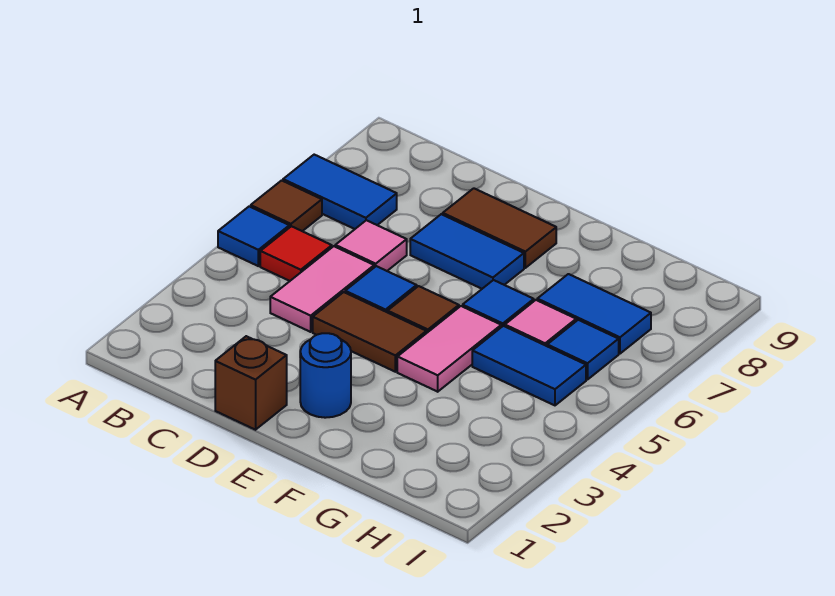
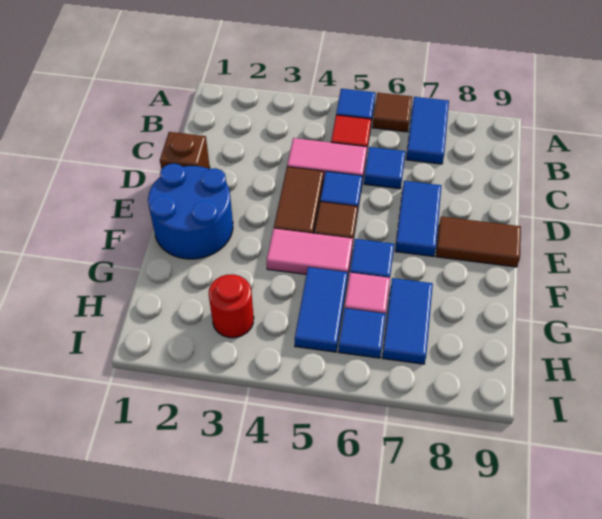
pink 1x1 tile [335,220,407,271] -> blue 1x1 tile [364,147,405,189]
brown 1x2 tile [443,188,556,268] -> brown 1x2 tile turned to [436,217,521,267]
blue 1x1 round brick [300,333,351,418] -> blue 2x2 round brick [148,164,233,259]
none -> red 1x1 round brick [209,275,254,338]

